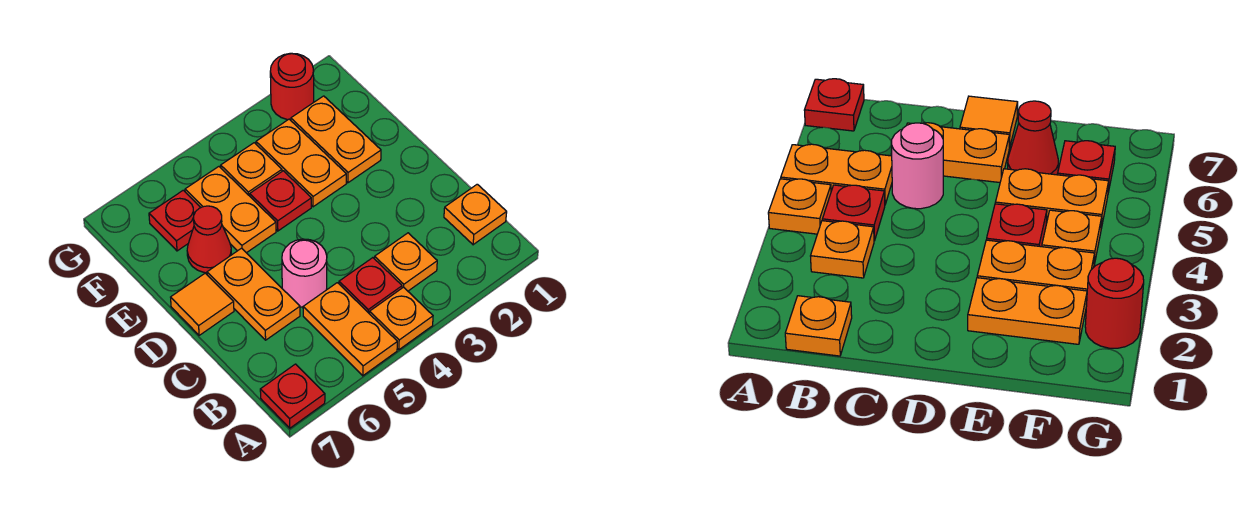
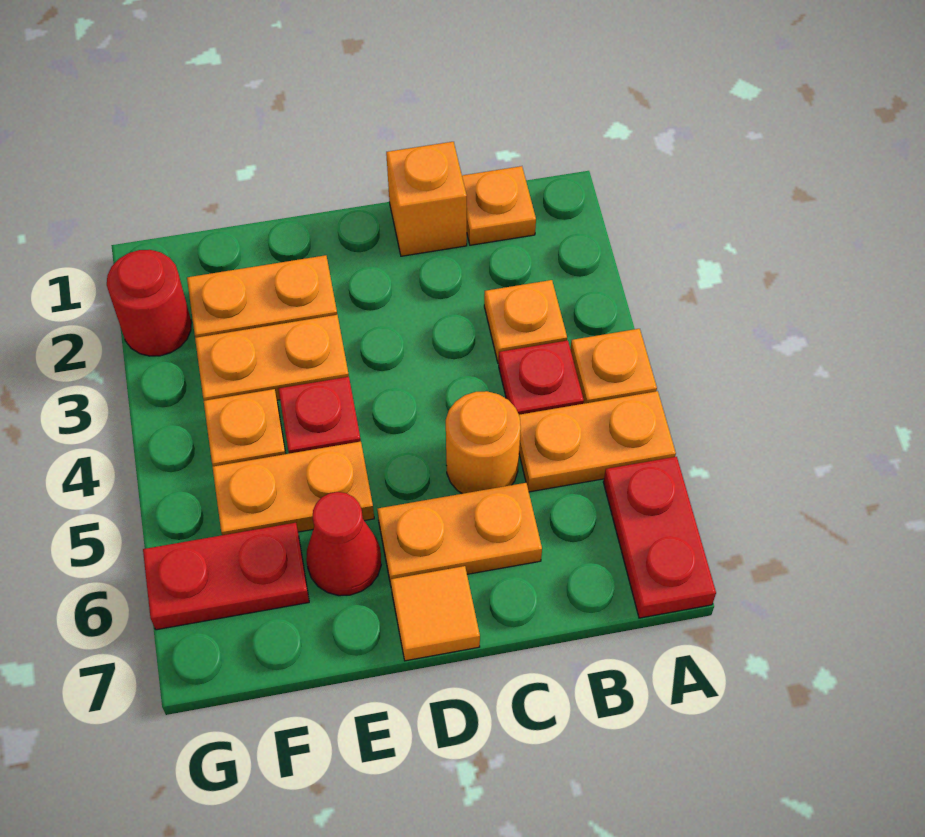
red 1x1 plate [260,364,325,428] -> red 1x2 plate [603,457,716,618]
none -> orange 1x1 brick [386,142,467,256]
pink 1x1 round brick [282,239,327,307] -> orange 1x1 round brick [446,391,521,494]
red 1x1 plate [149,190,201,251] -> red 1x2 plate [143,523,309,630]

